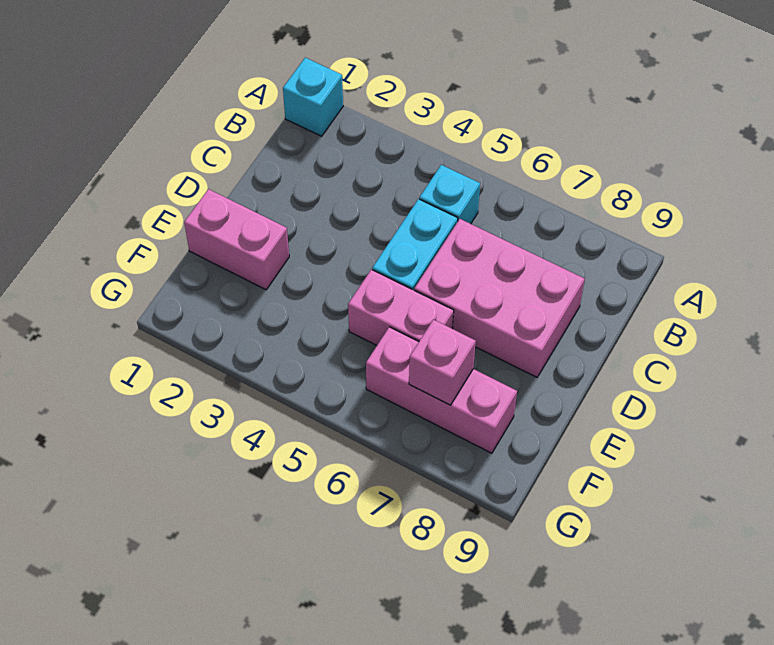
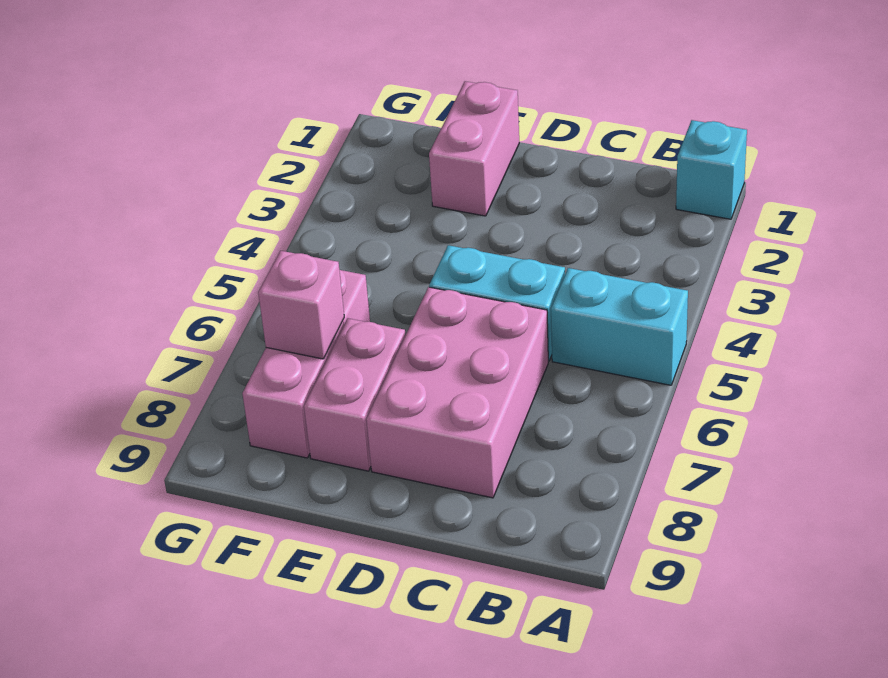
cyan 1x1 brick [419,165,480,224] -> cyan 1x2 brick [551,268,688,385]
pink 1x2 brick [348,269,454,345] -> pink 1x2 brick moved to [304,318,406,471]

